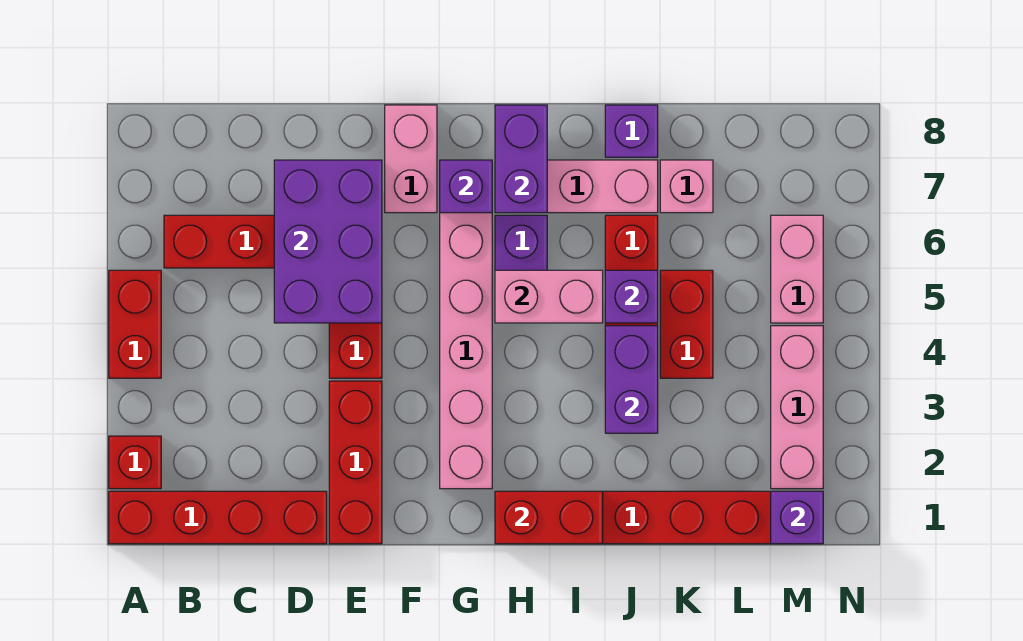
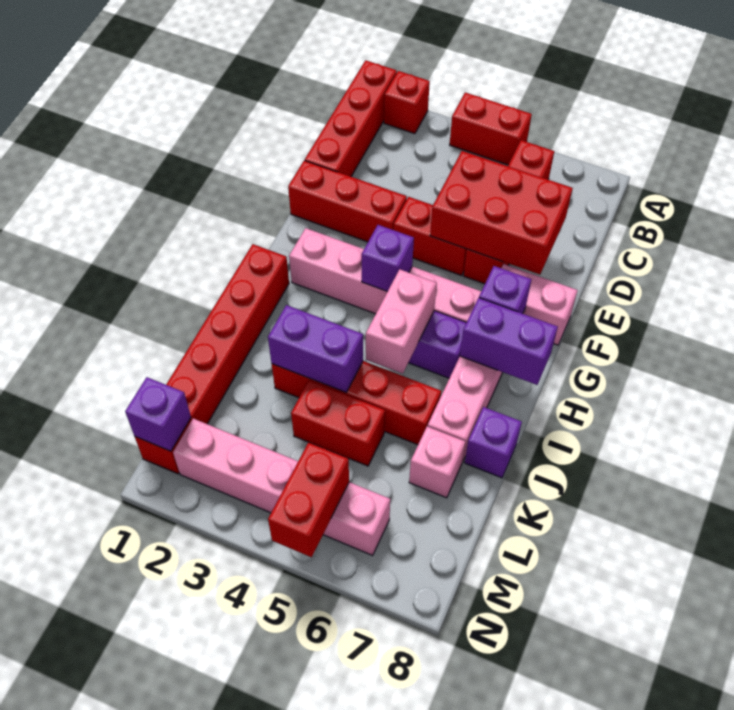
purple 2x3 brick [274,160,382,323] -> red 2x3 brick [430,151,573,275]
red 1x2 brick [495,491,603,544] -> red 1x2 brick moved to [268,442,349,557]
purple 1x1 brick [605,270,658,323] -> purple 1x1 brick moved to [362,225,414,292]

